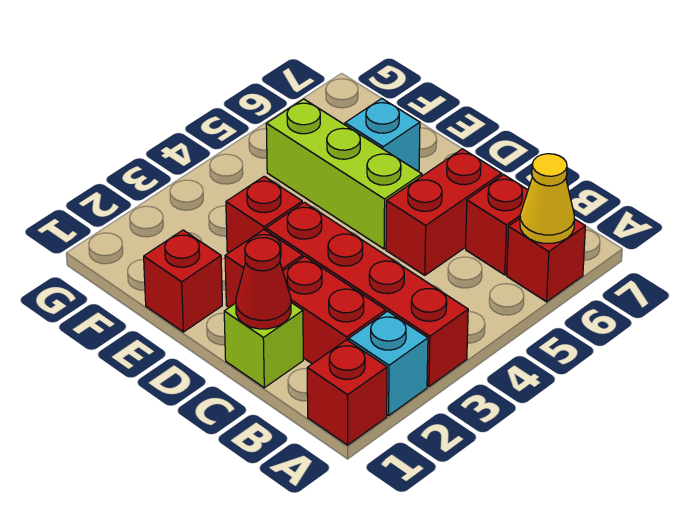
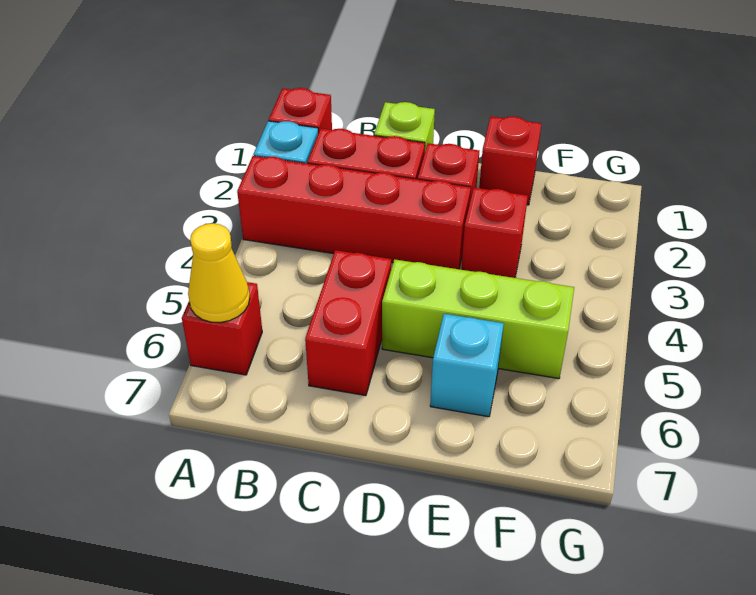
red 1x1 brick [466,174,528,275] -> none
red 1x1 cone [236,238,291,329] -> none

